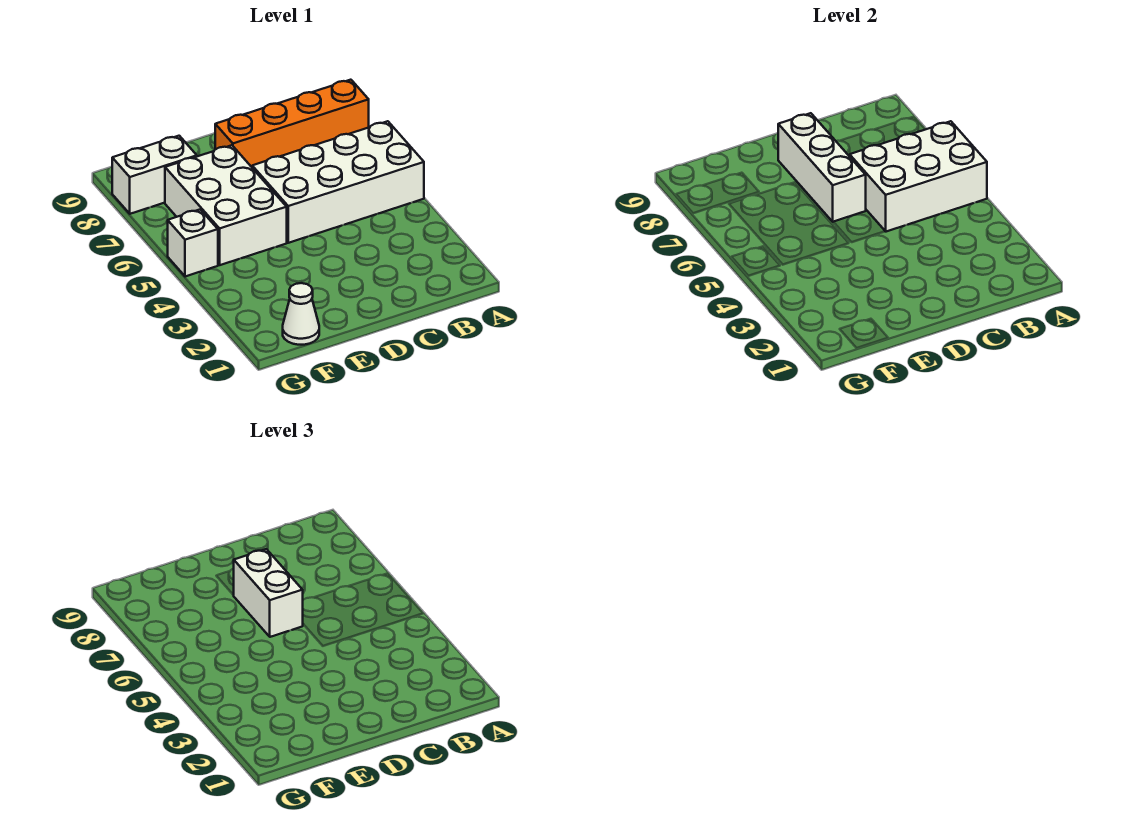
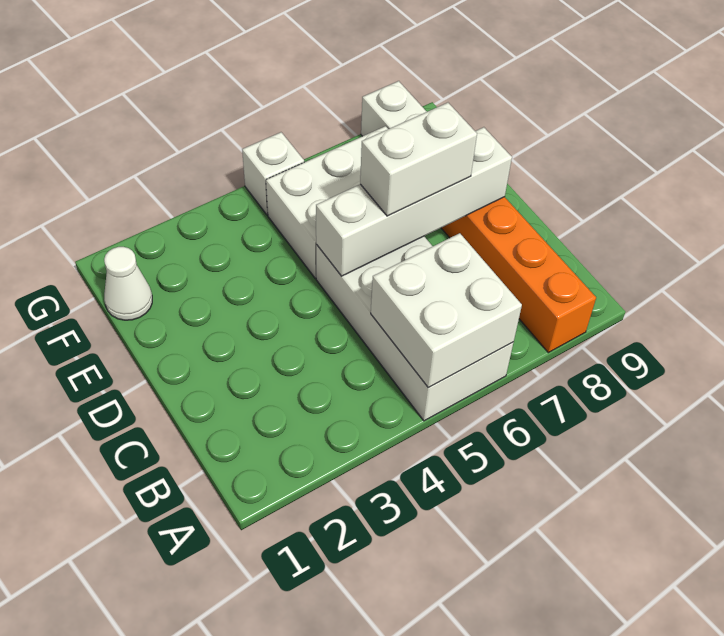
white 2x3 brick [850,121,987,232] -> white 2x2 brick [371,233,522,388]
white 1x3 brick [778,113,866,222] -> white 1x4 brick [316,127,512,276]

